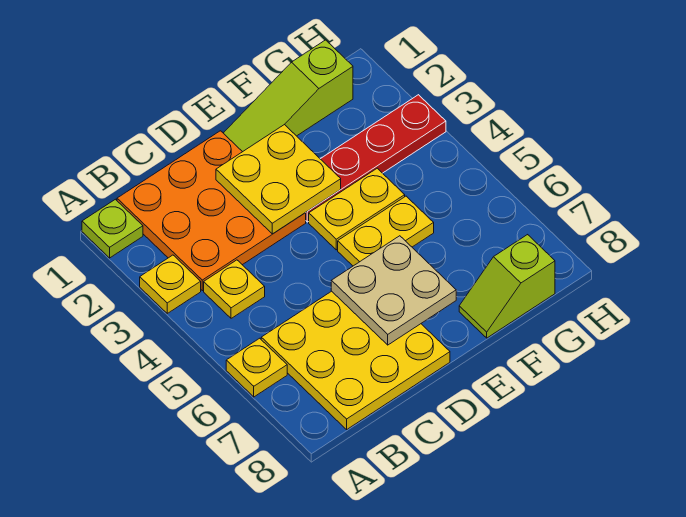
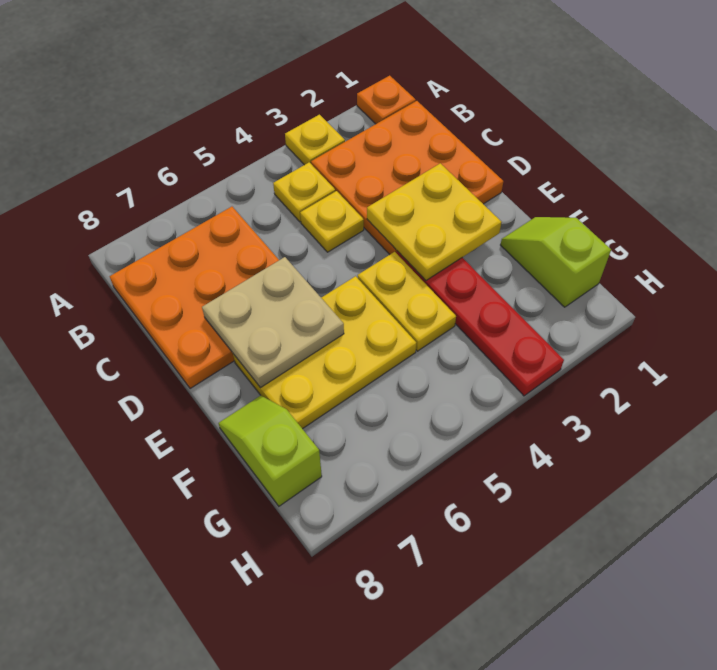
lime 1x1 plate [82,199,143,258] -> orange 1x1 plate [357,76,416,124]
yellow 1x1 plate [226,338,287,397] -> yellow 1x1 plate moved to [300,191,364,252]
yellow 3x3 plate [261,291,450,429] -> orange 3x3 plate [110,207,279,389]
lime 1x3 slope [224,40,353,152] -> lime 1x2 slope [501,217,611,307]
yellow 1x2 plate [338,196,434,266] -> yellow 2x3 plate [233,276,416,429]

